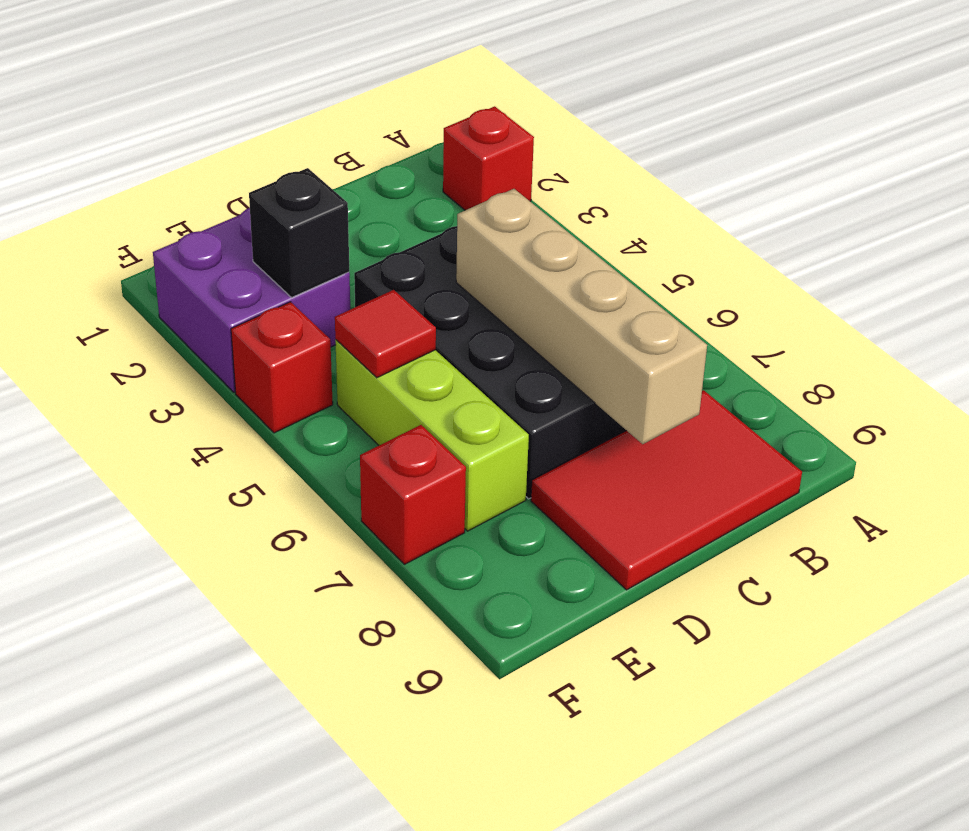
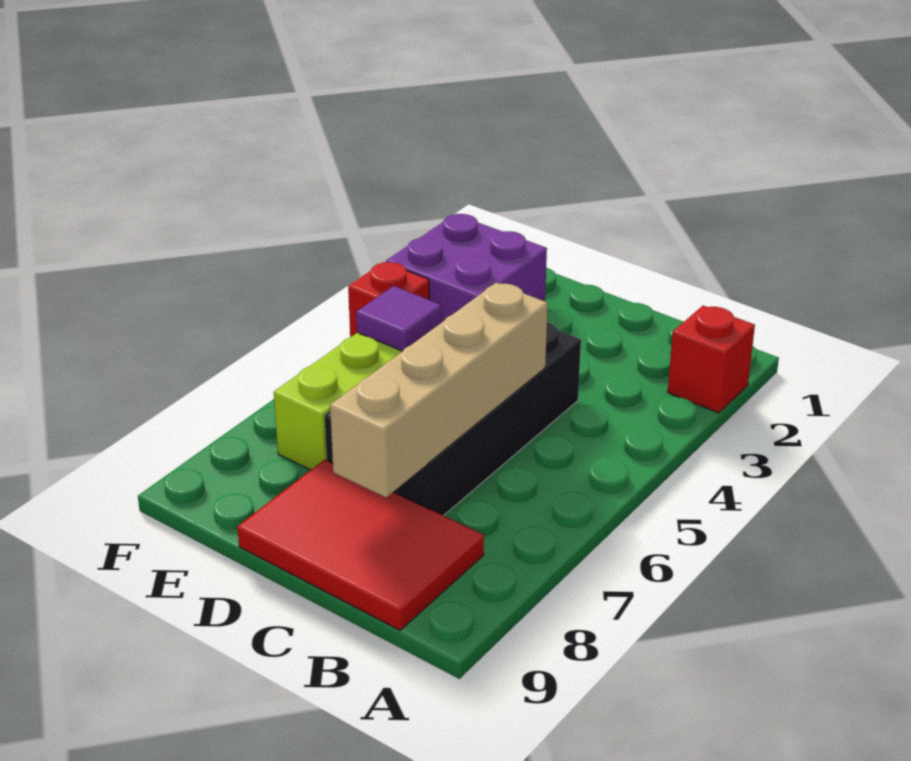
black 1x1 brick [249,168,349,297] -> none
red 1x1 tile [335,290,436,378] -> purple 1x1 tile [356,286,441,351]
red 1x1 brick [360,425,466,564] -> none

